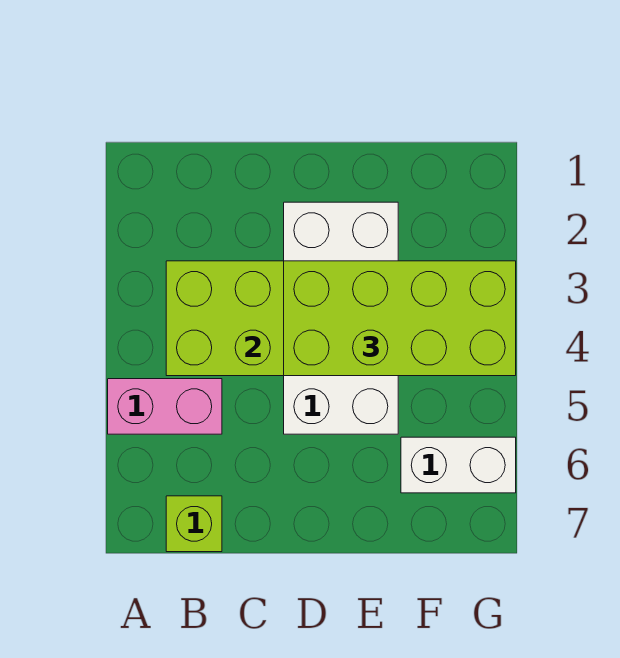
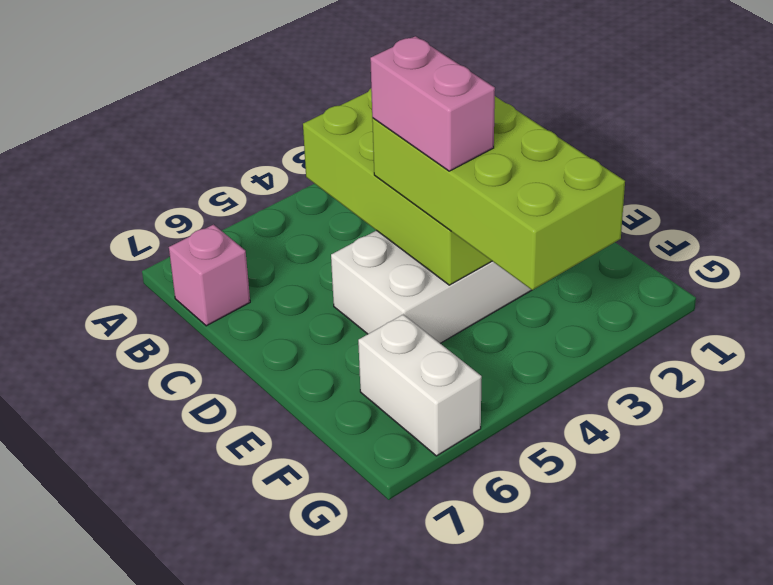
pink 1x2 brick [108,379,222,434] -> pink 1x2 brick moved to [370,36,495,171]
lime 1x1 brick [166,496,222,552] -> pink 1x1 brick [169,225,250,326]

